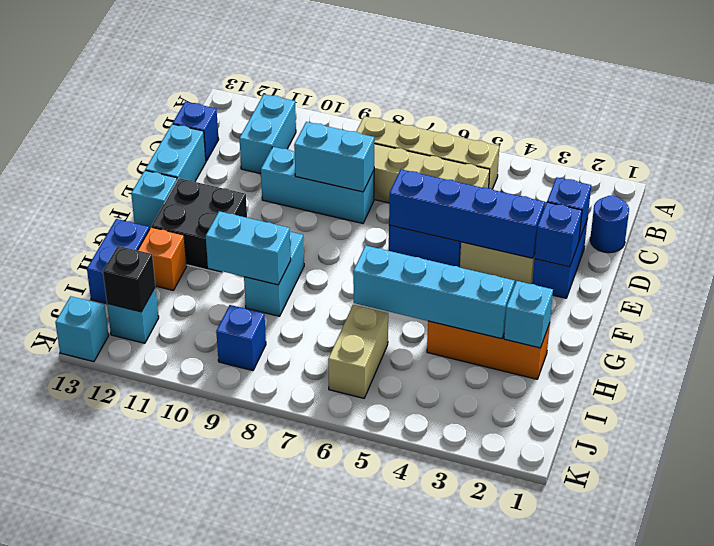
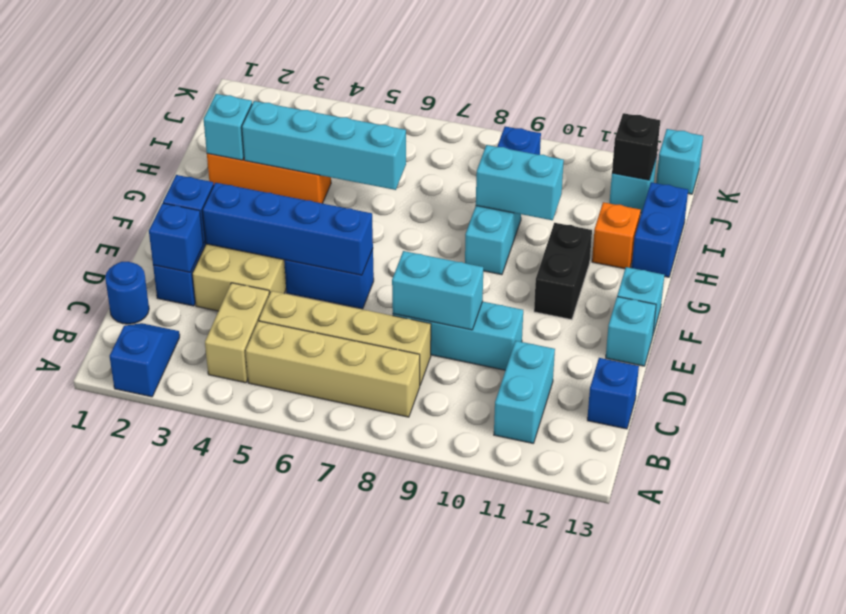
none -> blue 1x2 slope [110,323,180,397]
cyan 1x2 brick [145,124,206,182] -> cyan 1x1 brick [606,297,656,366]
black 2x2 brick [152,178,247,273] -> black 1x2 brick [534,223,592,320]
tan 1x2 brick [328,305,388,398] -> tan 1x2 brick moved to [205,283,269,383]

